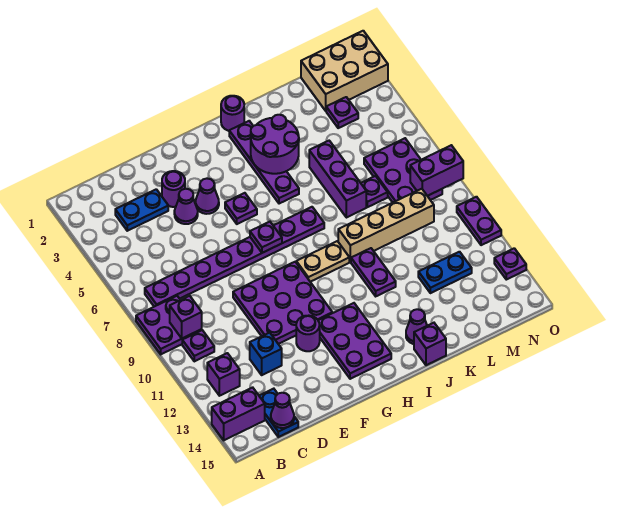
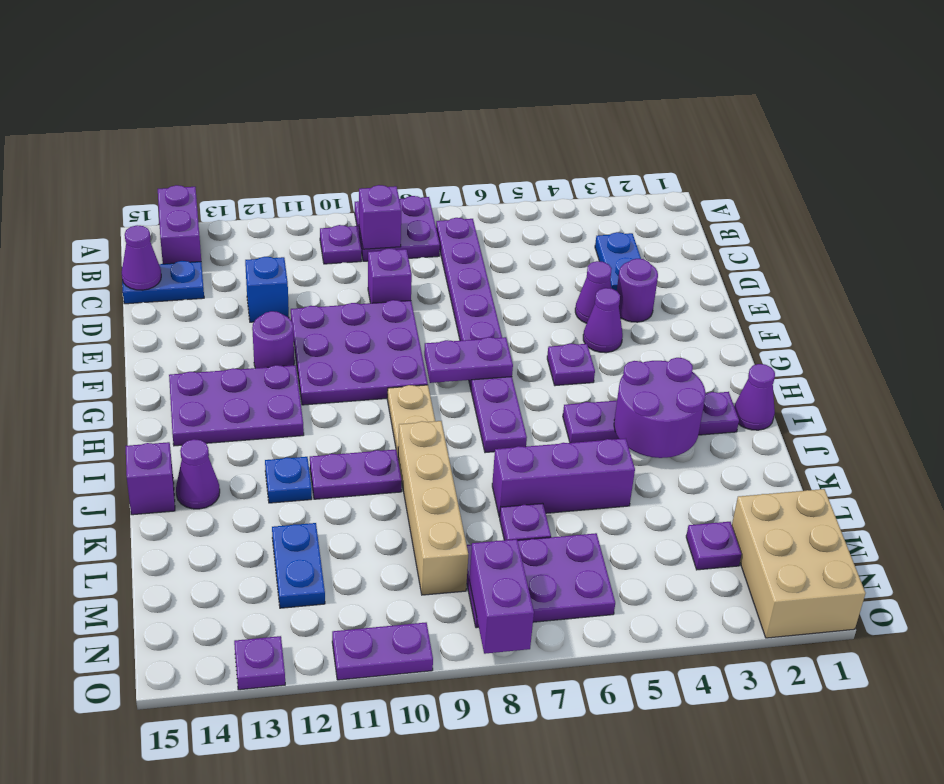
purple 1x1 brick [207,353,240,396] -> purple 1x1 brick moved to [368,248,412,303]
purple 1x1 plate [250,222,282,253] -> purple 1x2 plate [424,337,513,383]
purple 1x1 round brick [221,96,244,131] -> purple 1x1 cone [734,364,775,430]
none -> blue 1x1 plate [265,457,312,503]

